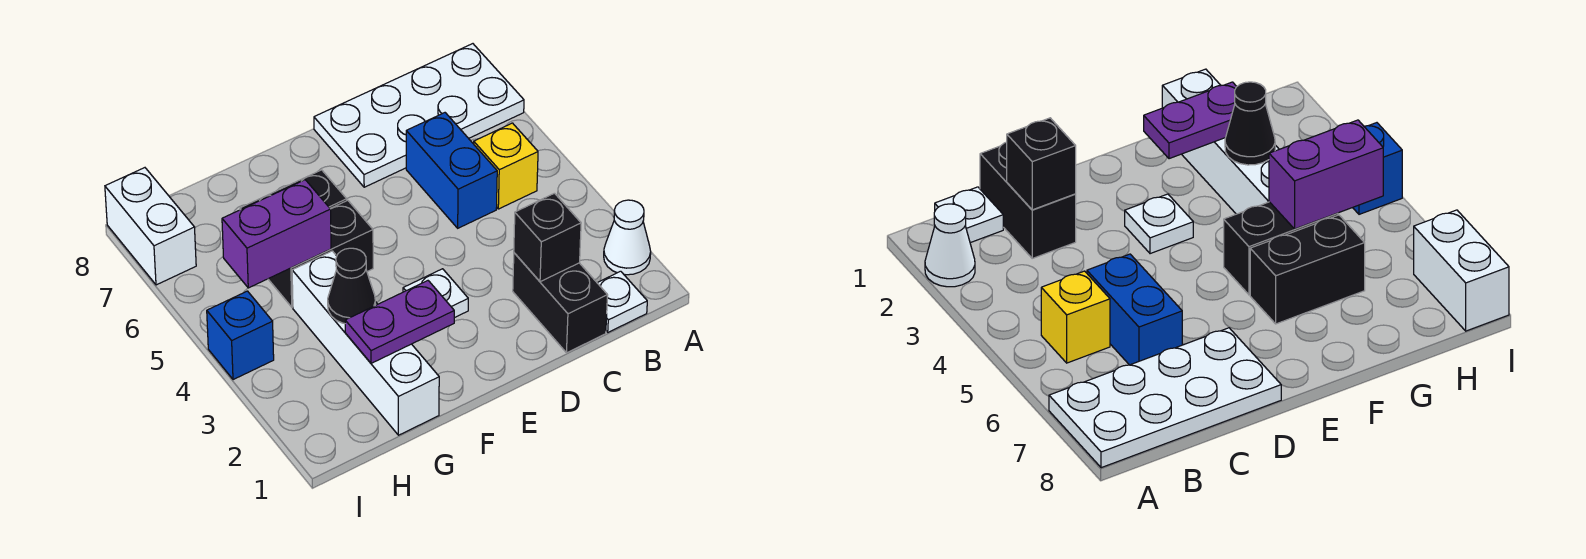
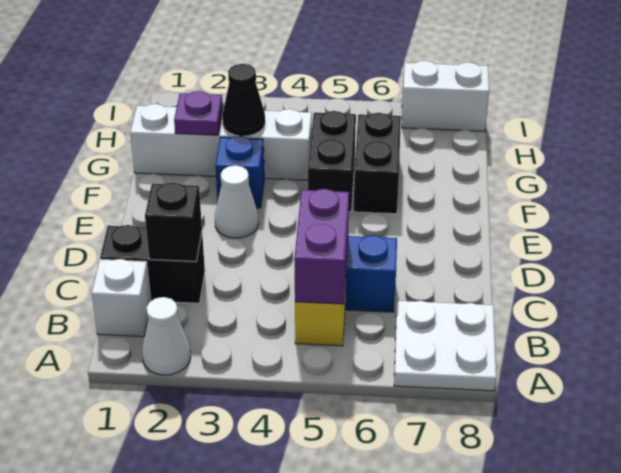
white 2x4 plate [314,44,524,187] -> white 2x2 plate [394,301,496,391]
white 1x1 plate [598,271,647,332] -> white 1x1 brick [92,259,151,337]
white 1x1 plate [403,269,468,318] -> white 1x1 cone [215,165,259,238]
purple 1x2 plate [345,281,454,363] -> purple 1x1 plate [174,91,223,135]
purple 1x2 brick [222,180,331,288] -> purple 1x2 brick moved to [294,189,349,304]
blue 1x1 brick [207,291,274,380] -> blue 1x1 brick moved to [215,136,264,208]

